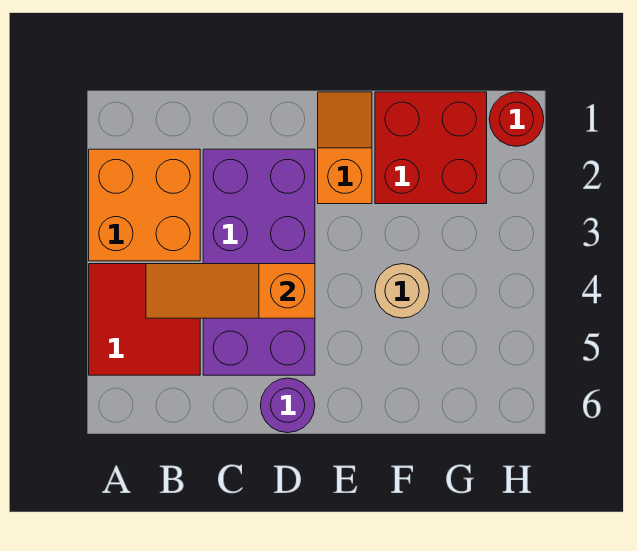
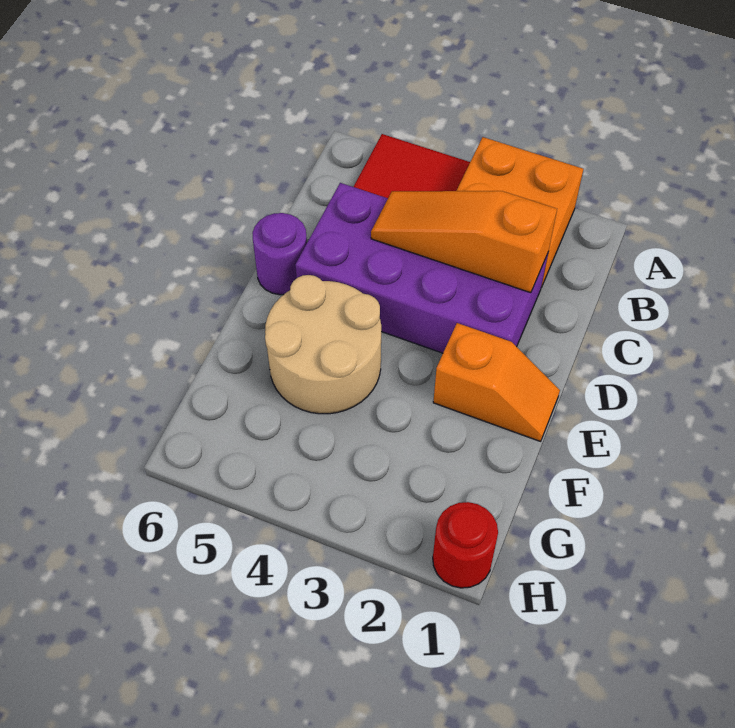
orange 1x3 slope [146,264,315,318] -> orange 1x3 slope turned to [371,191,557,293]
red 2x2 brick [375,92,487,204] -> none
tan 1x1 round brick [375,264,429,318] -> tan 2x2 round brick [265,275,381,414]

